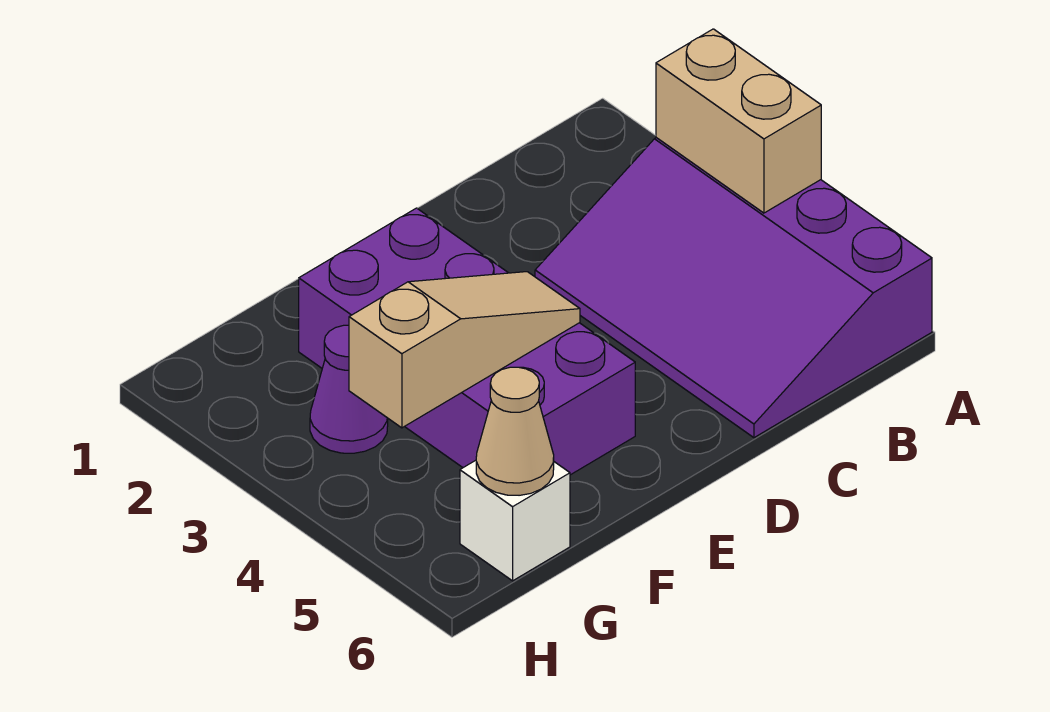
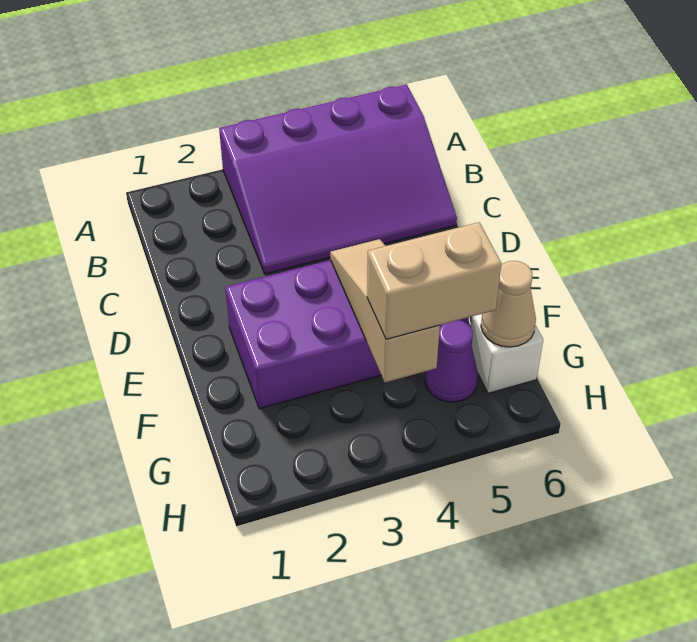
tan 1x2 brick [656,29,821,213] -> tan 1x2 brick moved to [367,222,501,339]
purple 1x1 cone [310,325,388,453] -> purple 1x1 cone moved to [425,320,478,402]

